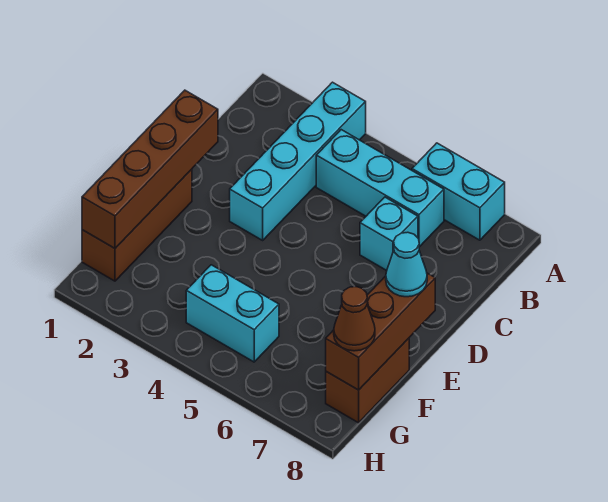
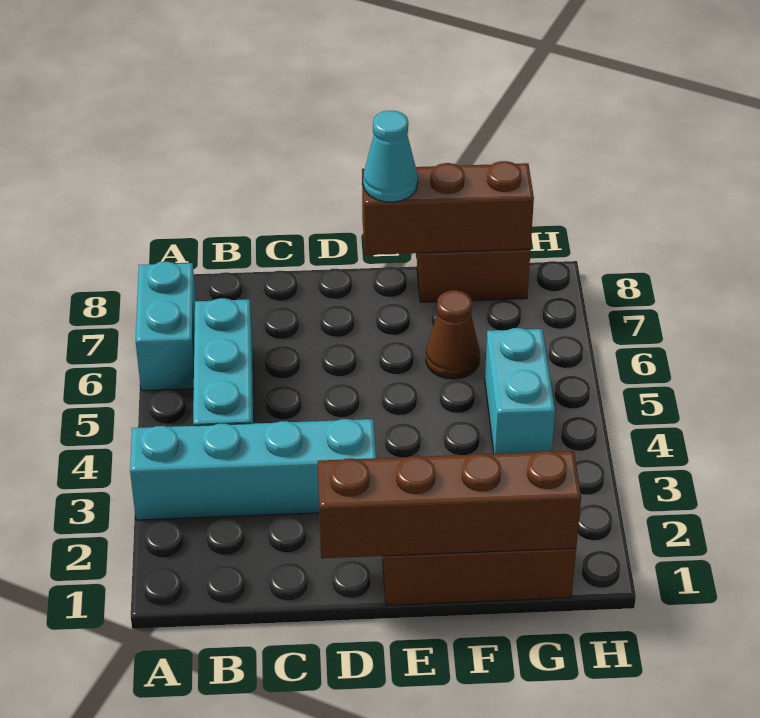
cyan 1x1 brick [360,197,418,271] -> none
brown 1x1 cone [334,287,375,351] -> brown 1x1 cone moved to [426,290,480,379]

